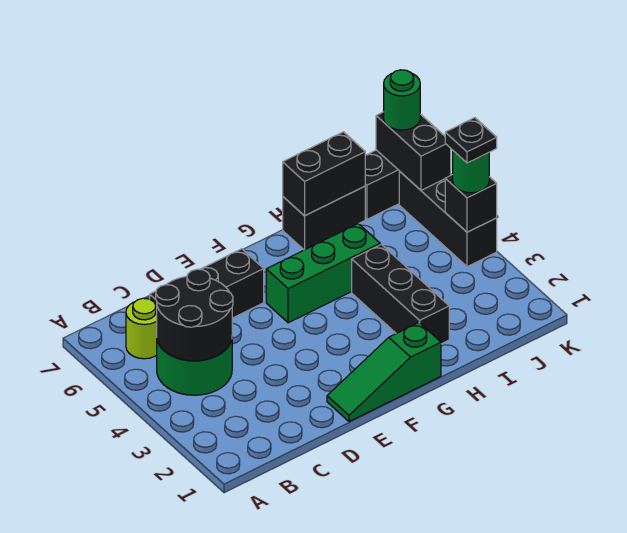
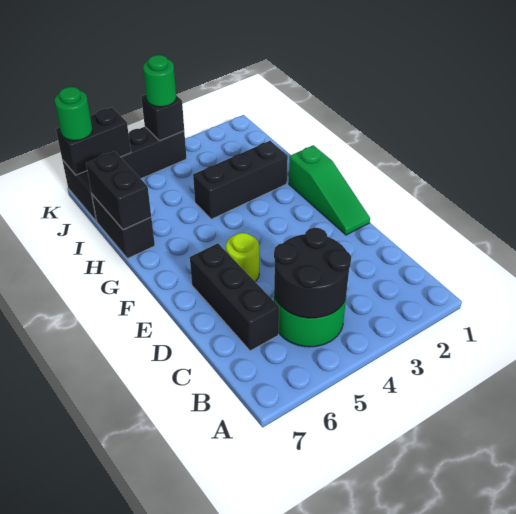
lime 1x1 round brick [126,298,157,359] -> lime 1x1 round brick moved to [226,233,259,282]
green 1x3 brick [266,224,380,323] -> none
black 1x1 plate [445,118,497,163] -> none

